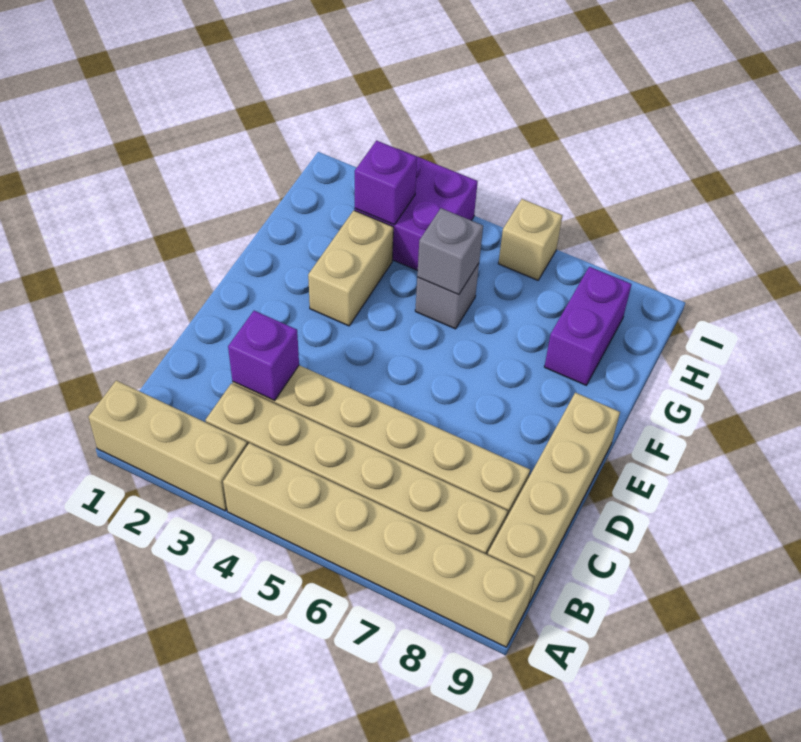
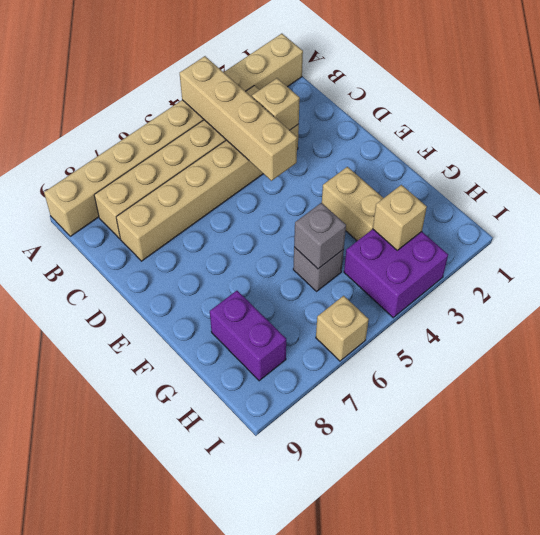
tan 1x4 brick [488,393,620,602] -> tan 1x4 brick moved to [180,56,297,181]
purple 1x1 brick [228,311,299,401] -> tan 1x1 brick [252,78,300,130]
purple 1x1 brick [355,141,417,225] -> tan 1x1 brick [373,185,427,250]

